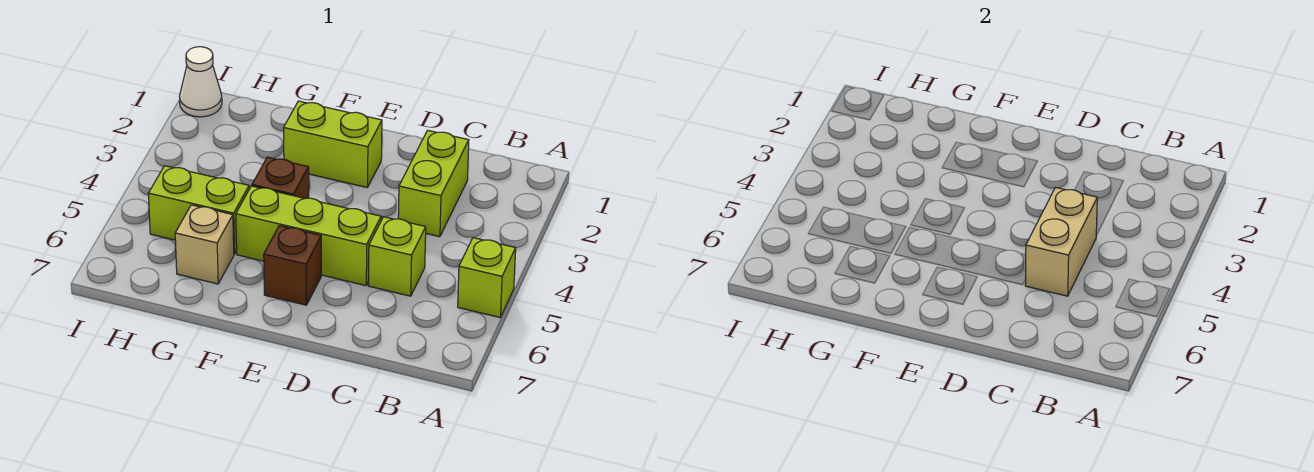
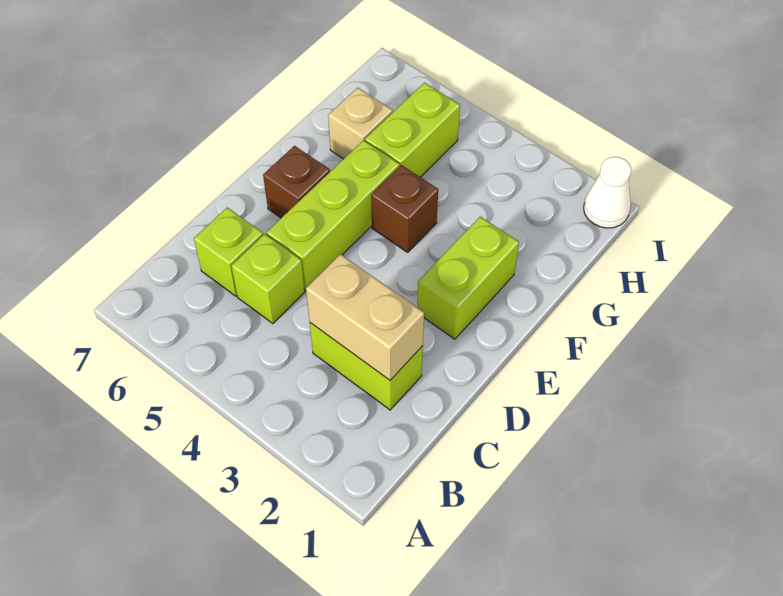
lime 1x1 brick [458,238,516,317] -> lime 1x1 brick moved to [194,208,263,296]
tan 1x2 brick [1025,188,1097,296] -> tan 1x2 brick moved to [306,254,424,380]

